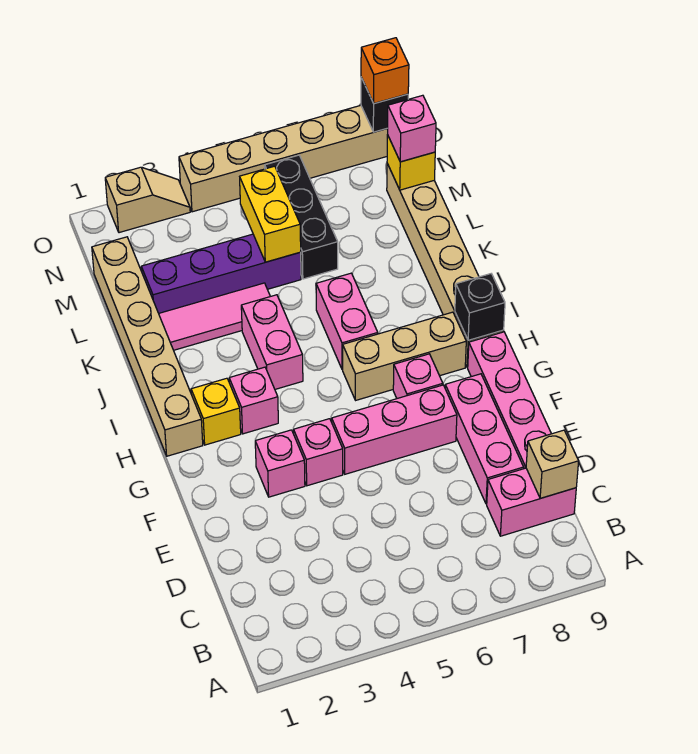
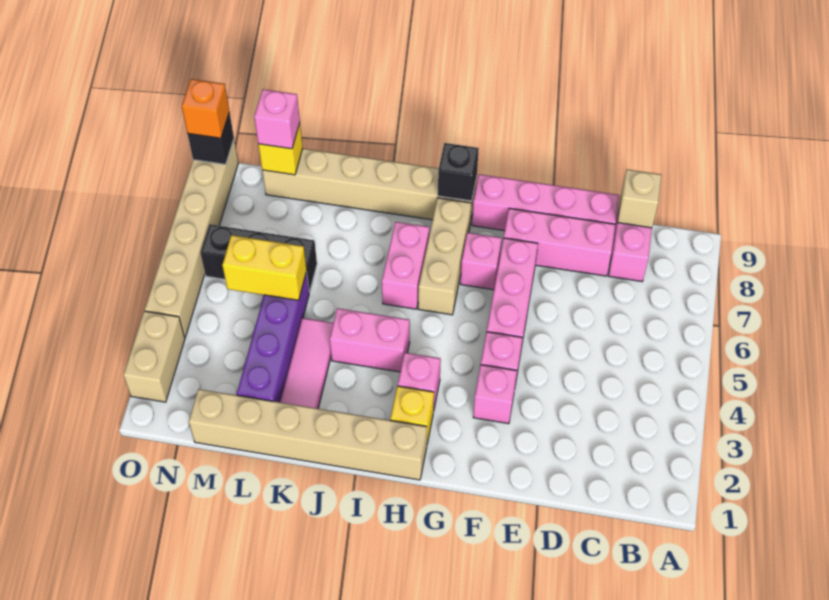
pink 1x2 brick [316,273,378,370] -> pink 1x2 brick turned to [382,222,429,309]
tan 1x2 slope [105,167,190,233] -> tan 1x2 brick [124,311,185,402]

